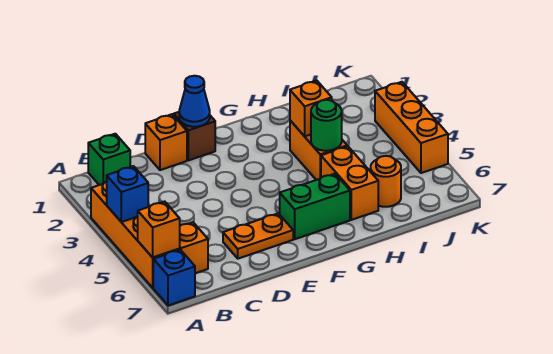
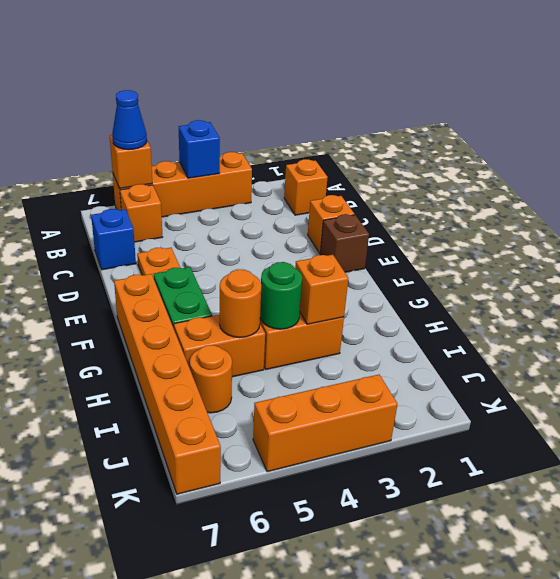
blue 1x1 brick [153,250,195,306] -> blue 1x1 brick moved to [91,209,136,270]
green 1x1 brick [88,134,130,185] -> orange 1x1 brick [284,159,328,215]
blue 1x1 cone [179,76,210,127] -> blue 1x1 cone moved to [112,90,147,150]
none -> orange 1x6 brick [114,274,221,494]
none -> orange 1x1 round brick [220,270,261,338]

